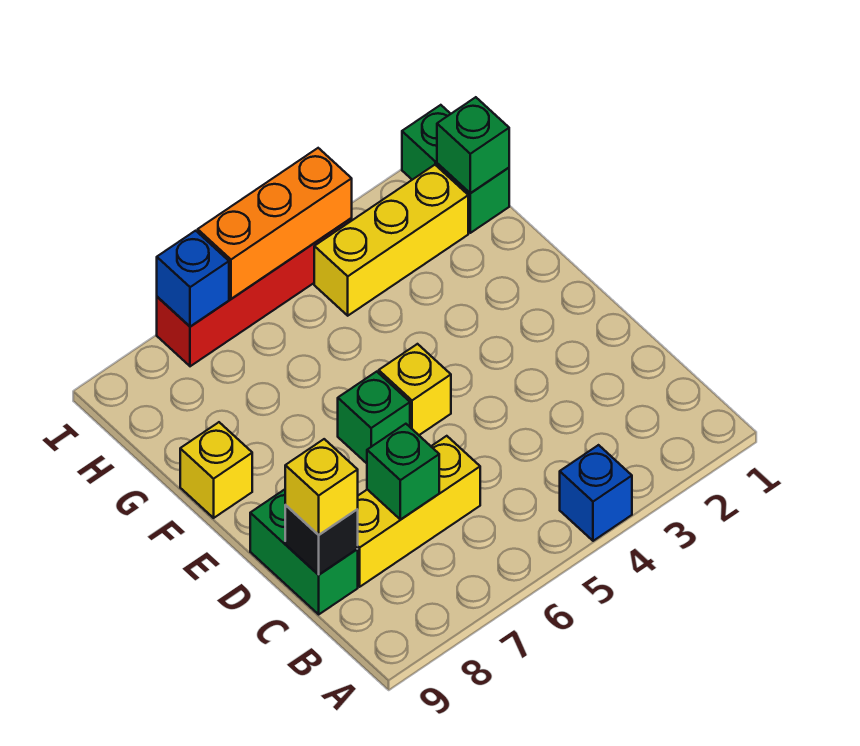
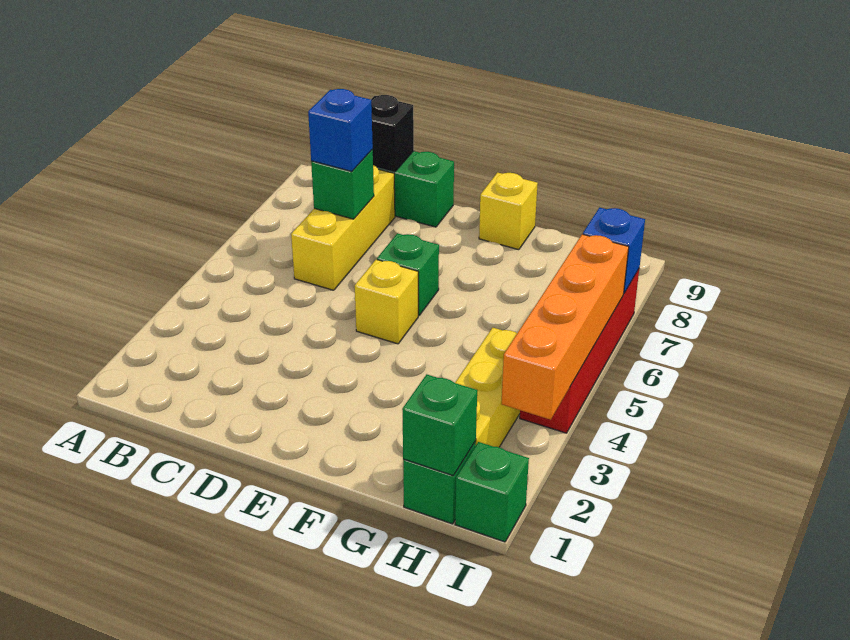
blue 1x1 brick [560,445,632,541] -> blue 1x1 brick moved to [308,89,373,171]
yellow 1x1 brick [285,439,358,535] -> none
orange 1x3 brick [198,148,352,299] -> orange 1x4 brick [501,234,629,420]

